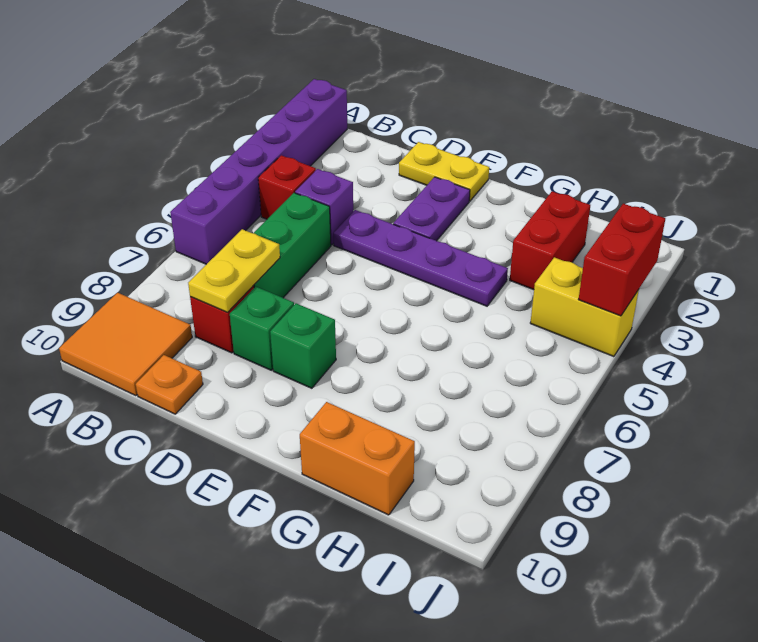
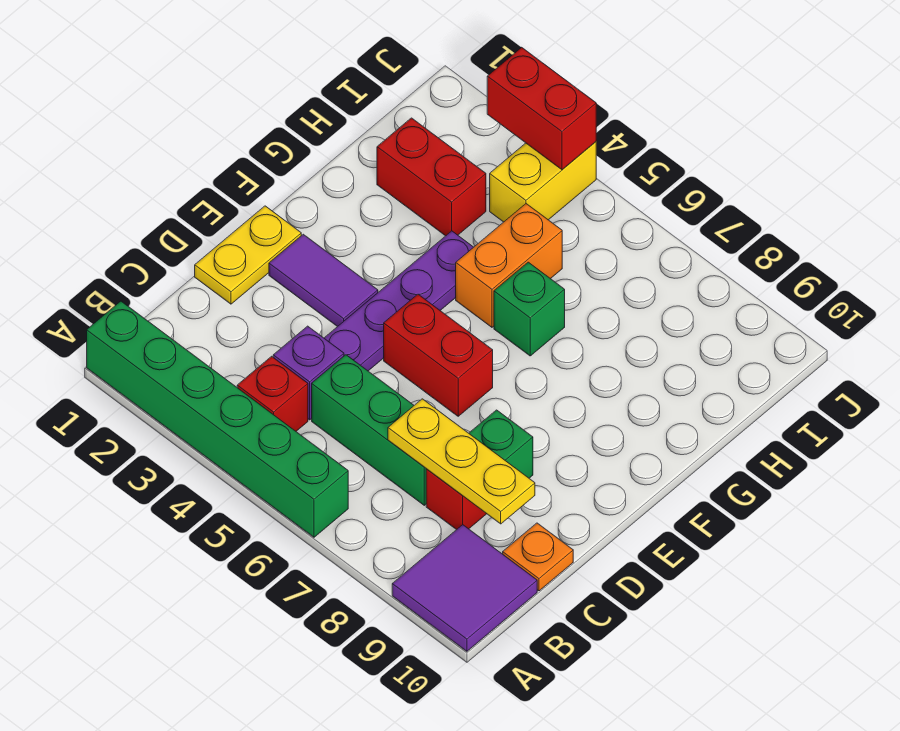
purple 1x6 brick [170,79,347,264] -> green 1x6 brick [87,301,348,537]
orange 2x2 tile [59,293,192,396] -> purple 2x2 tile [392,525,537,651]
yellow 1x2 plate [188,229,280,312] -> yellow 1x3 plate [388,399,535,524]
purple 1x2 plate [393,177,470,241] -> purple 1x2 tile [269,234,378,327]
none -> red 1x2 brick [384,294,493,416]
green 1x1 brick [270,303,336,388] -> green 1x1 brick moved to [494,262,565,356]
orange 1x2 brick [300,402,415,515] -> orange 1x2 brick moved to [456,204,562,327]

